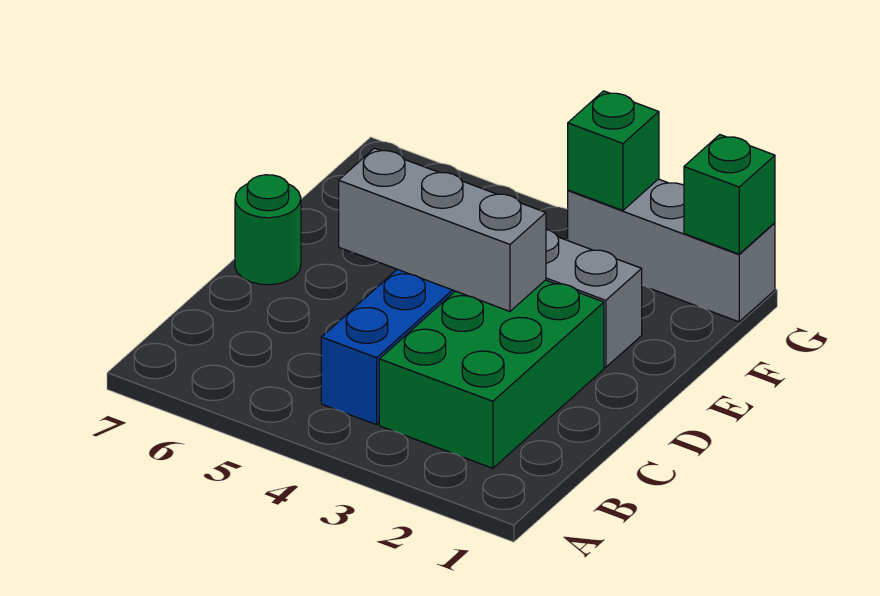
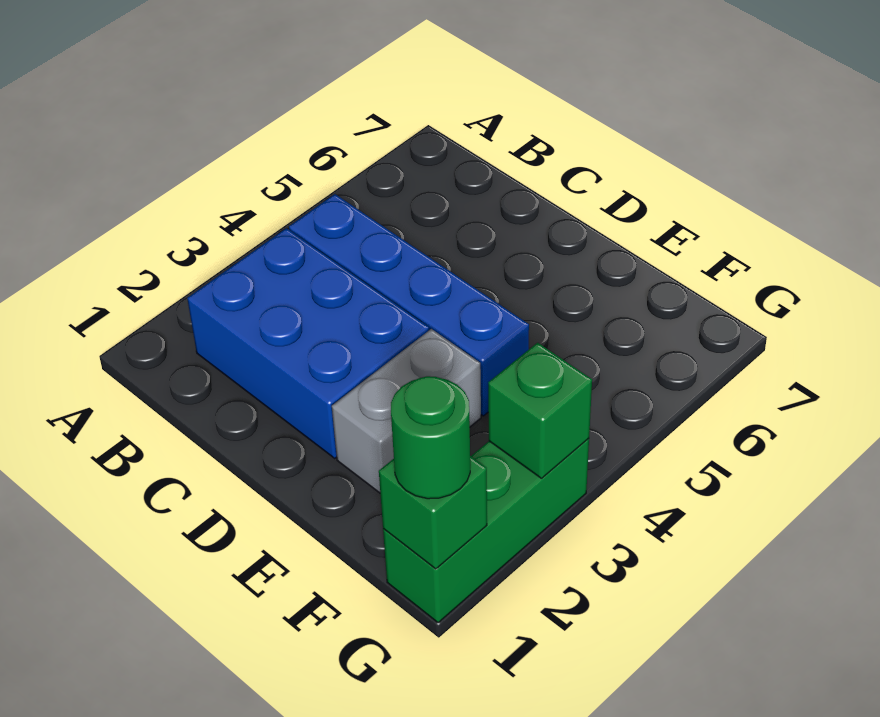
green 2x3 brick [379,280,604,468] -> blue 2x3 brick [187,228,429,458]
grey 1x3 brick [339,148,546,311] -> none
green 1x1 round brick [235,175,301,285] -> green 1x1 round brick moved to [391,376,470,499]
grey 1x3 brick [568,179,775,322] -> green 1x3 brick [383,438,589,623]

